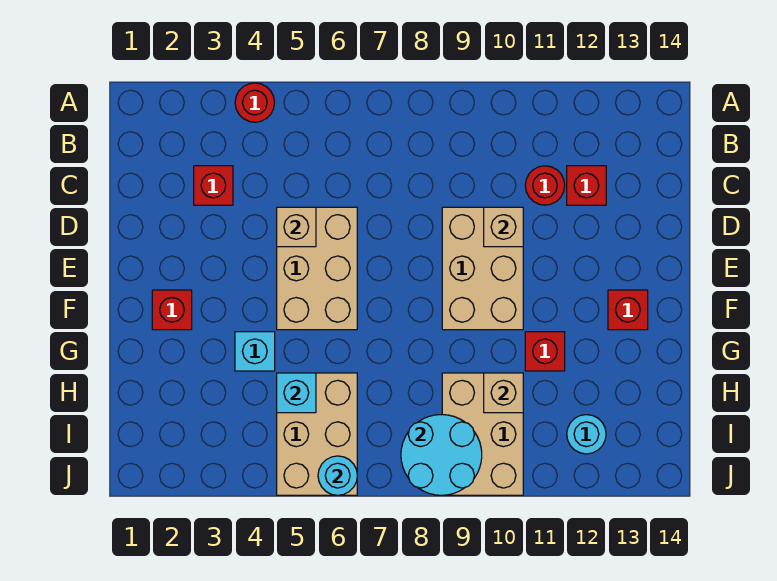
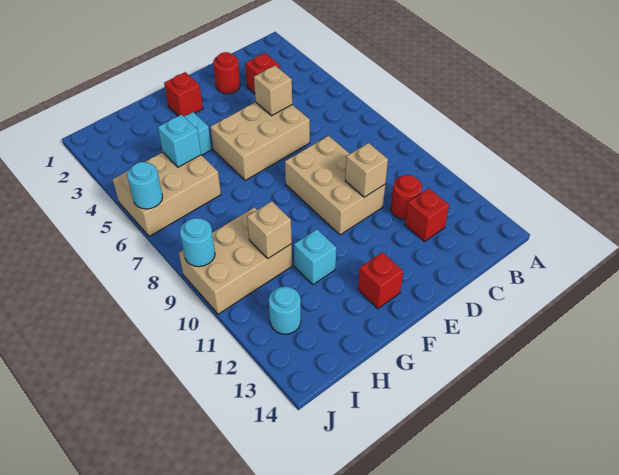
red 1x1 round brick [235,83,275,122] -> red 1x1 round brick moved to [213,52,240,94]
tan 2x3 brick [442,207,523,330] -> tan 2x3 brick turned to [285,136,385,235]
red 1x1 brick [525,332,565,371] -> cyan 1x1 brick [294,230,336,285]
cyan 2x2 round brick [401,415,482,495] -> cyan 1x1 round brick [180,218,215,267]

